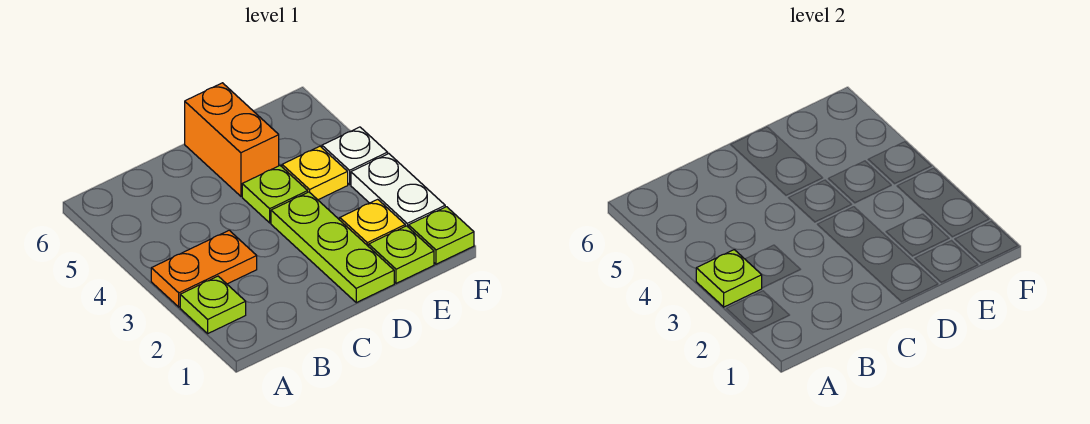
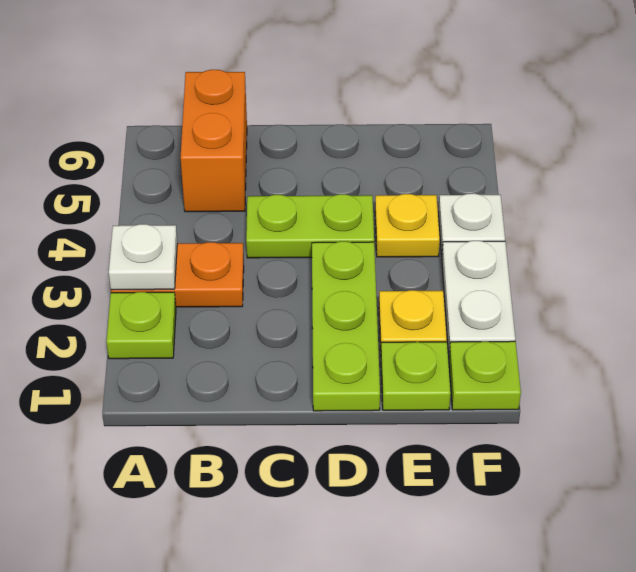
lime 1x1 plate [696,250,762,307] -> white 1x1 plate [109,224,177,290]
lime 1x1 plate [242,166,308,223] -> lime 1x2 plate [246,194,374,258]
orange 1x2 brick [185,83,279,196] -> orange 1x2 brick moved to [181,70,247,212]

